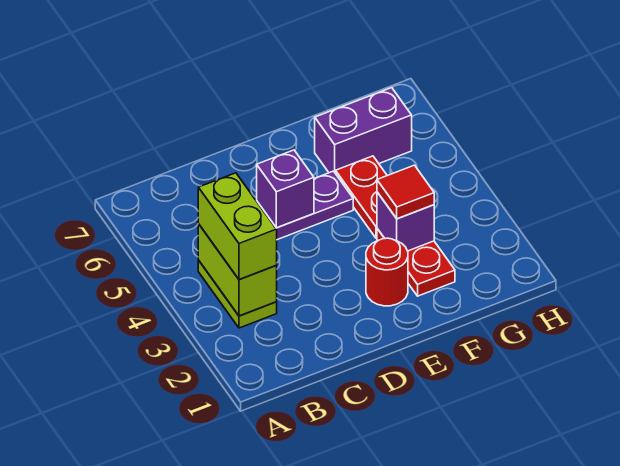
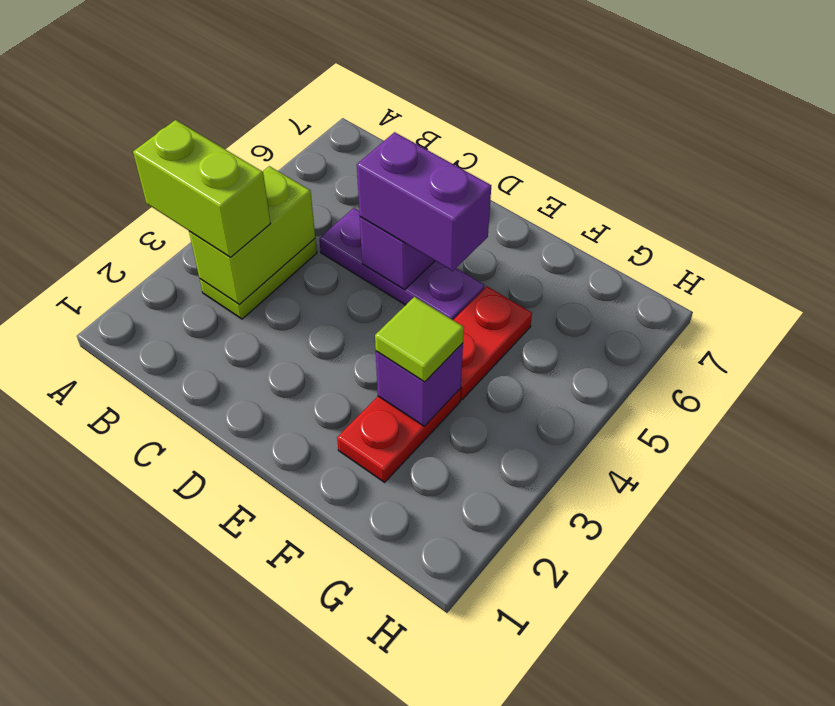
lime 1x2 brick [198,173,277,280] -> lime 1x2 brick turned to [133,120,270,257]
red 1x1 round brick [366,238,408,306] -> none
red 1x1 tile [377,165,434,219] -> lime 1x1 tile [375,297,464,382]
purple 1x2 brick [315,88,412,174] -> purple 1x2 brick moved to [357,132,491,271]

